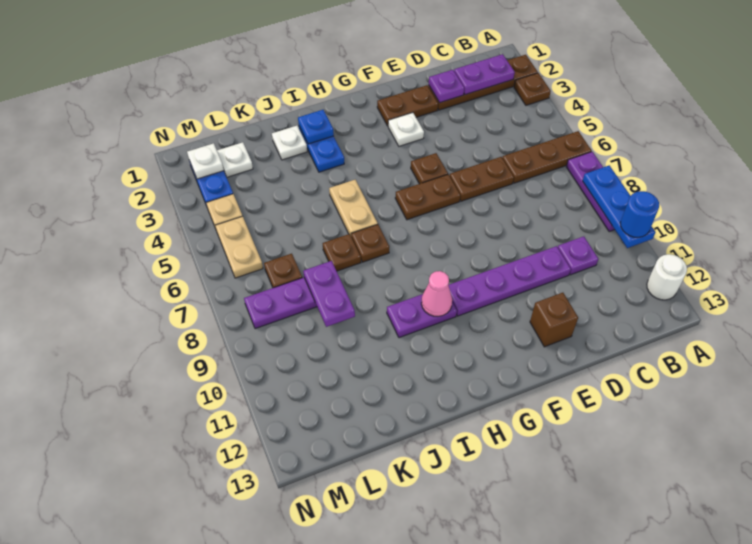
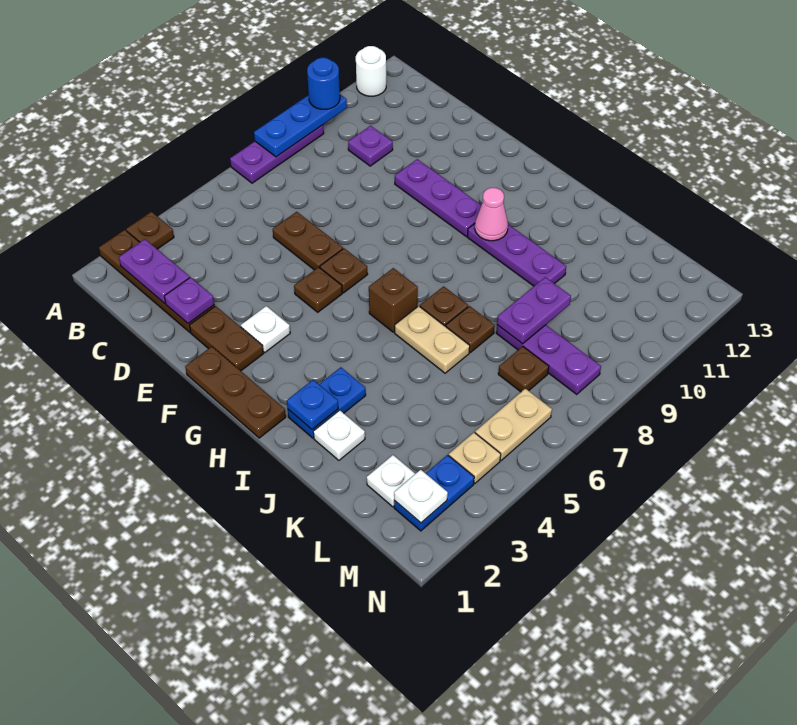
brown 1x3 plate [502,131,592,183] -> brown 1x3 plate moved to [185,347,286,438]
purple 1x4 plate [448,246,571,316] -> purple 1x3 plate [395,159,481,236]
brown 1x1 brick [530,293,578,347] -> brown 1x1 brick moved to [369,268,418,332]
brown 1x2 plate [395,174,460,220] -> brown 1x1 plate [320,248,368,293]
purple 1x2 plate [387,294,457,338] -> purple 1x3 plate [467,224,566,286]
tan 1x2 plate [329,180,378,235] -> tan 1x2 plate turned to [395,306,470,373]

